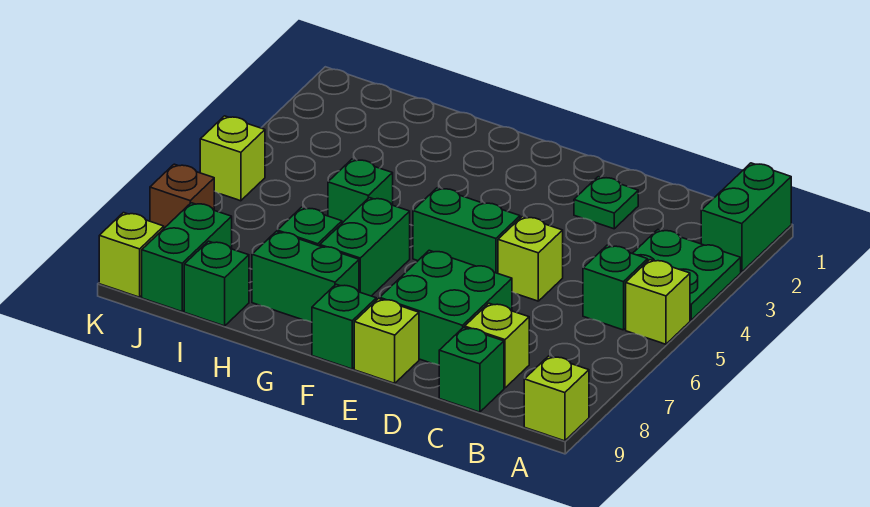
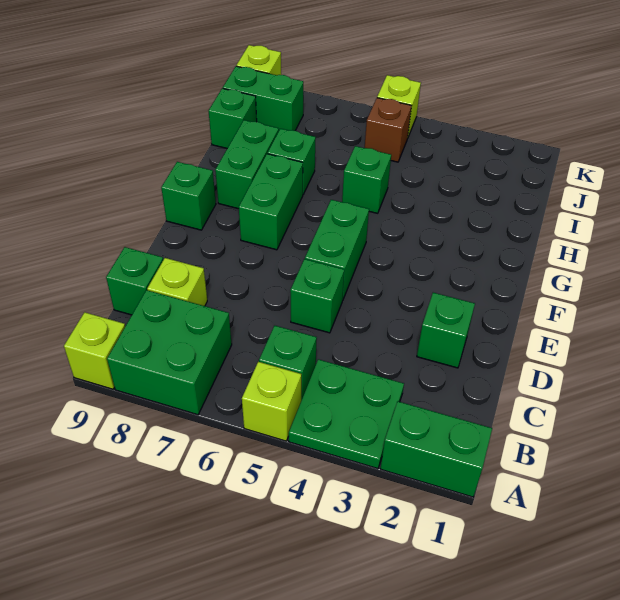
green 1x1 plate [574,177,638,229] -> green 1x1 brick [417,293,475,368]
lime 1x1 brick [498,217,563,301] -> green 1x1 brick [290,259,344,333]
green 2x2 brick [380,250,512,365] -> green 2x2 brick moved to [107,290,232,415]
lime 1x1 brick [354,299,419,383] -> none
green 1x2 brick [320,198,410,296] -> green 1x2 brick turned to [239,154,303,250]
brown 1x1 brick [150,164,214,228] -> brown 1x1 brick moved to [365,98,411,162]

